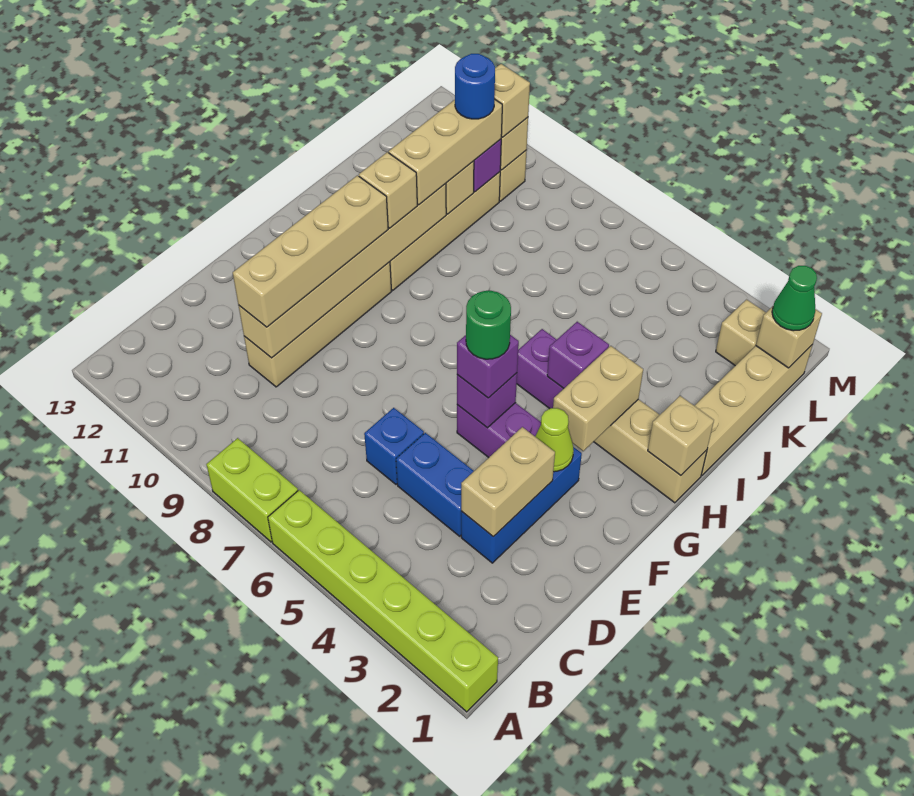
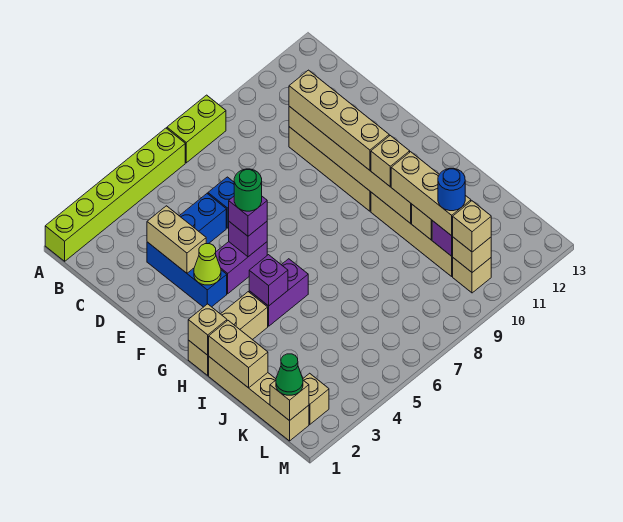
tan 1x2 brick [553,346,643,451] -> tan 1x2 brick moved to [209,321,268,388]

